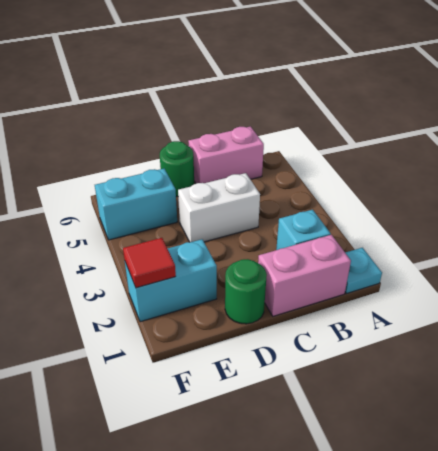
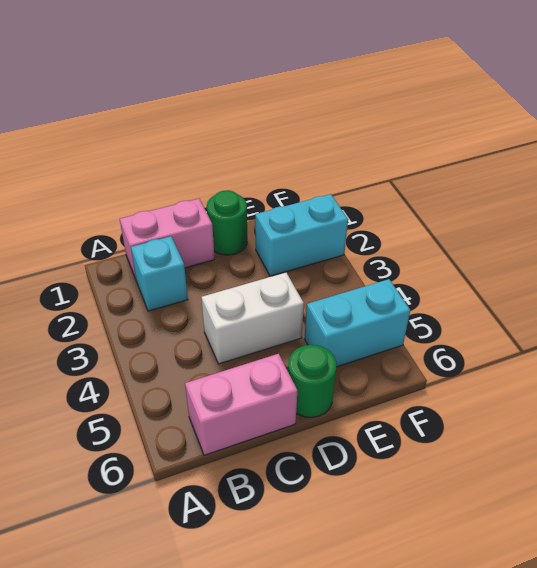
cyan 1x1 plate [345,248,382,294] -> none
red 1x1 tile [123,238,176,288] -> none

